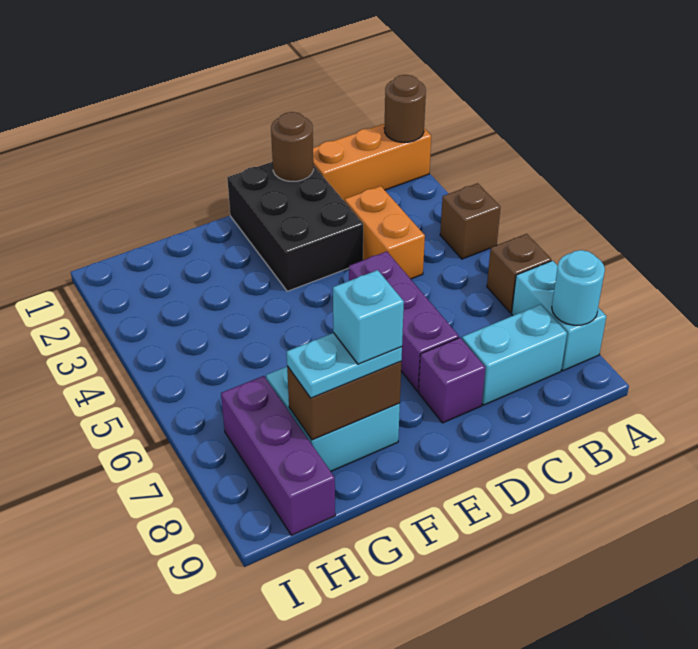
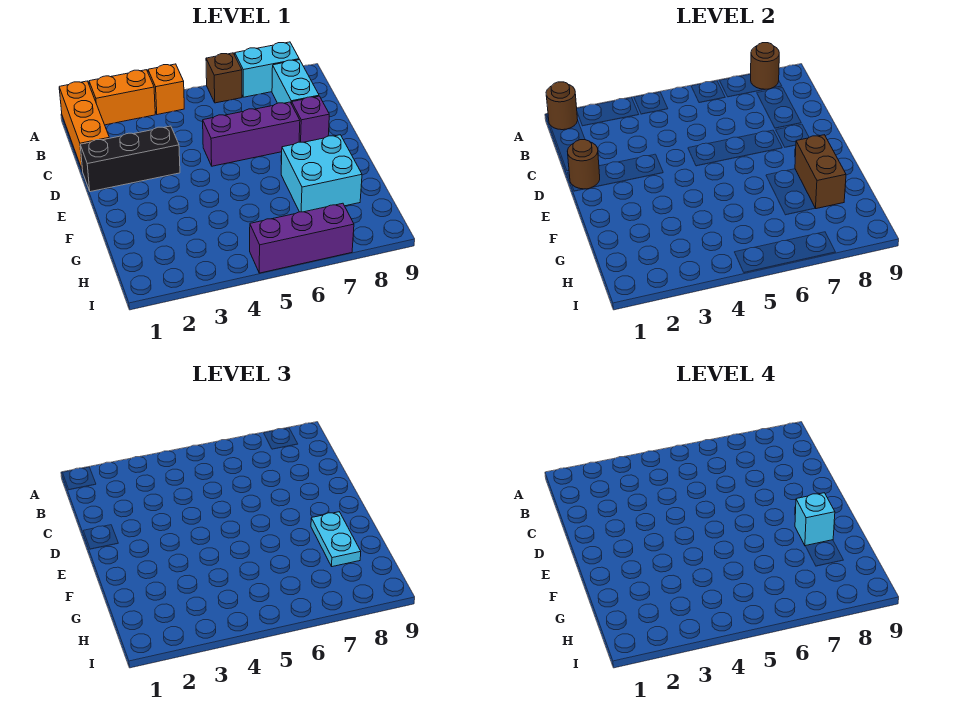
brown 1x1 brick [440,183,500,259] -> orange 1x1 brick [148,64,184,115]
cyan 1x1 round brick [552,250,605,325] -> brown 1x1 round brick [751,43,779,89]
orange 1x2 brick [345,186,425,279] -> orange 1x2 brick moved to [89,70,155,125]
black 2x3 brick [227,162,363,291] -> black 1x3 brick [80,126,180,192]
purple 1x3 brick [221,376,335,535] -> purple 1x3 brick moved to [250,203,354,273]

